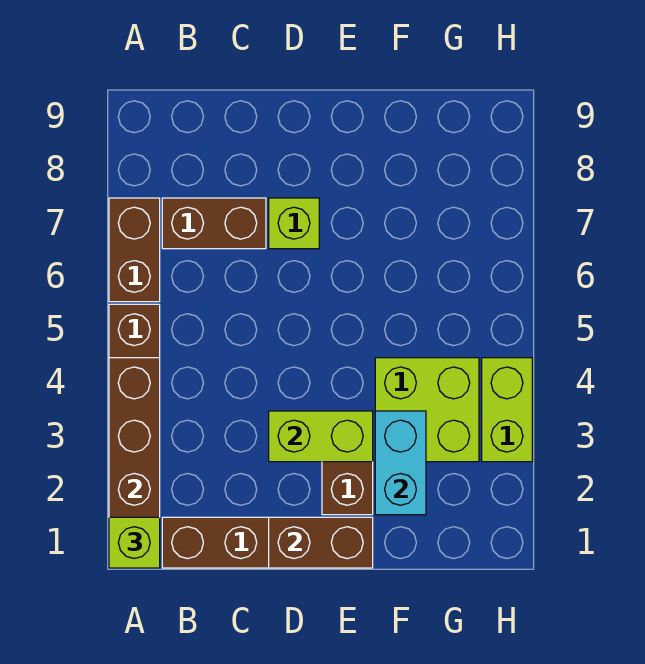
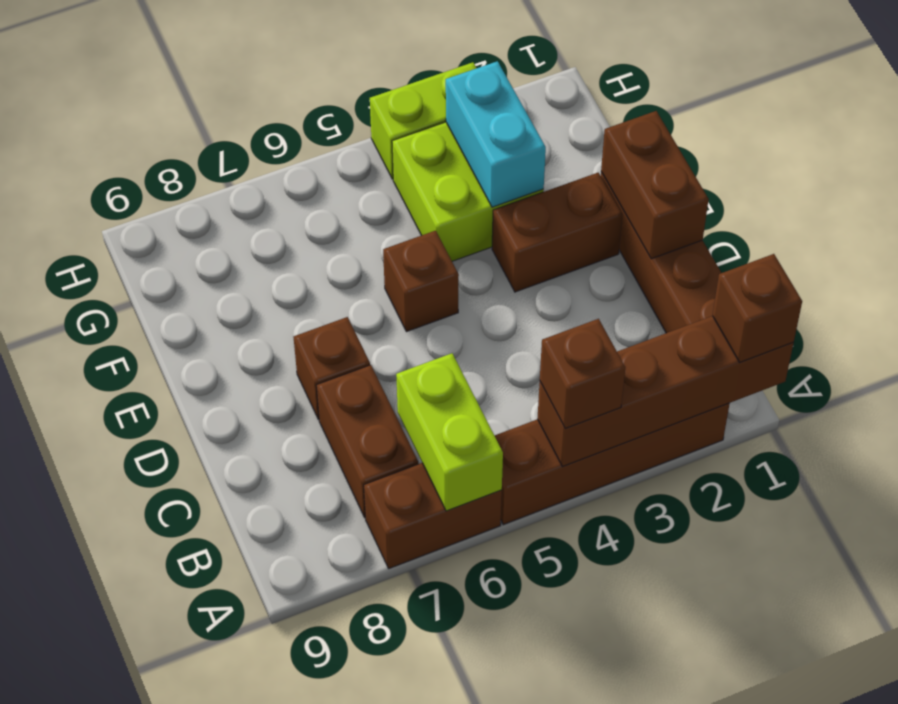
lime 1x1 brick [109,517,160,568] -> brown 1x1 brick [712,254,802,362]
none -> brown 1x1 brick [540,319,625,428]
lime 1x2 brick [269,411,373,462] -> lime 1x2 brick moved to [396,353,503,511]
lime 1x1 brick [269,198,319,249] -> brown 1x1 brick [294,317,370,419]
none -> brown 1x1 brick [383,231,459,332]
cyan 1x2 brick [375,411,426,515] -> cyan 1x2 brick turned to [446,61,546,207]

